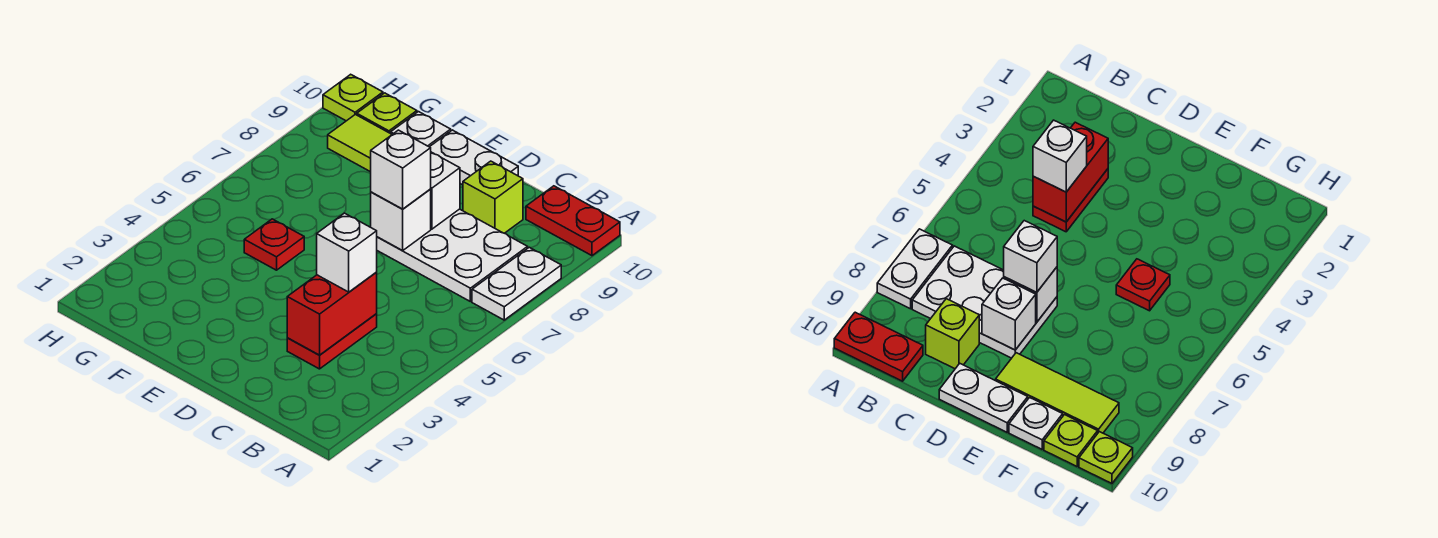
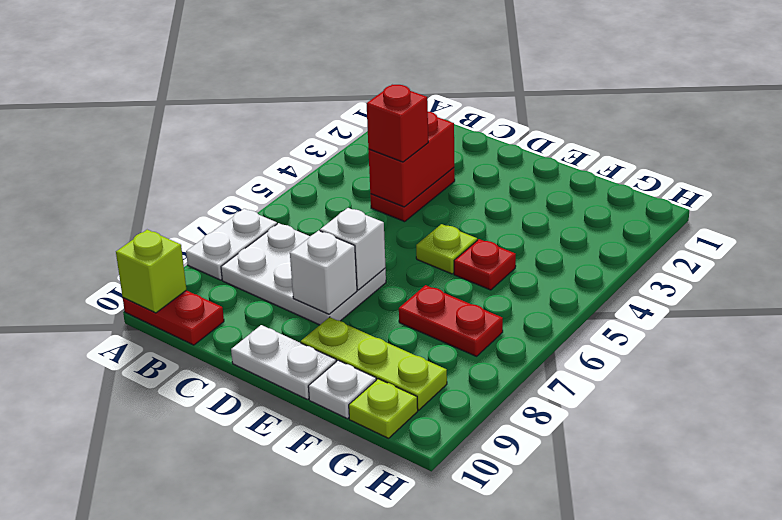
white 1x1 brick [317,213,377,292] -> red 1x1 brick [366,85,428,162]
lime 1x1 brick [463,161,523,233] -> lime 1x1 brick moved to [116,230,187,313]
white 1x1 brick [371,130,431,209] -> none
lime 1x3 tile [328,115,392,172] -> lime 1x3 plate [301,317,447,410]
none -> red 1x2 plate [399,285,503,356]
lime 1x1 plate [323,74,383,121] -> lime 1x1 plate moved to [416,224,477,274]

